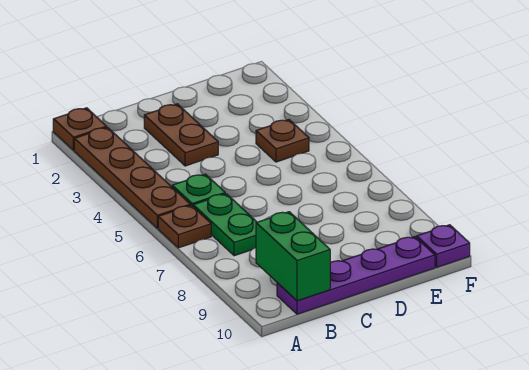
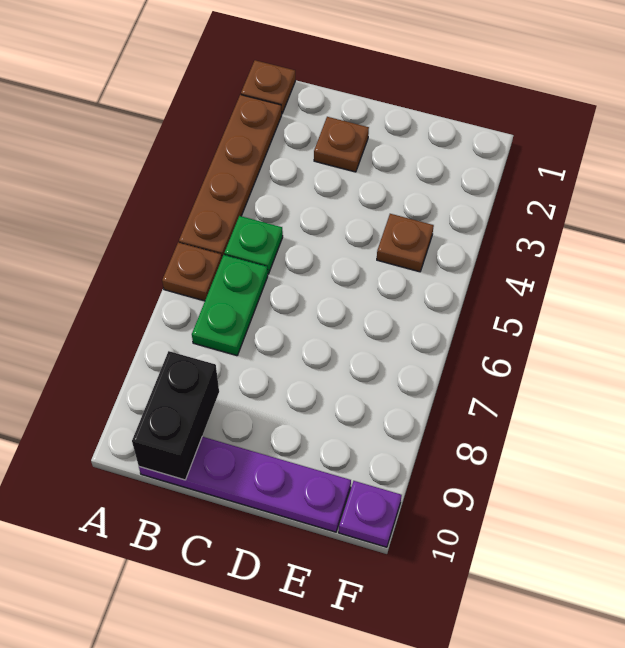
green 1x2 brick [256,212,330,301] -> black 1x2 brick [132,351,219,480]
brown 1x2 plate [144,104,218,166] -> brown 1x1 plate [314,117,369,172]

